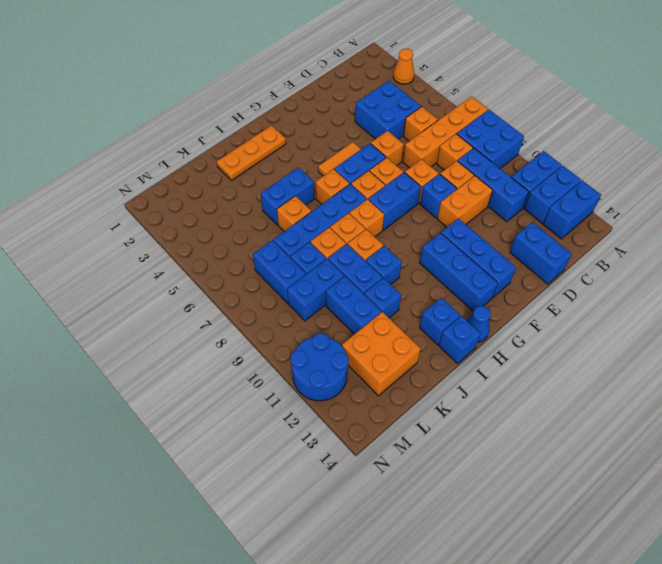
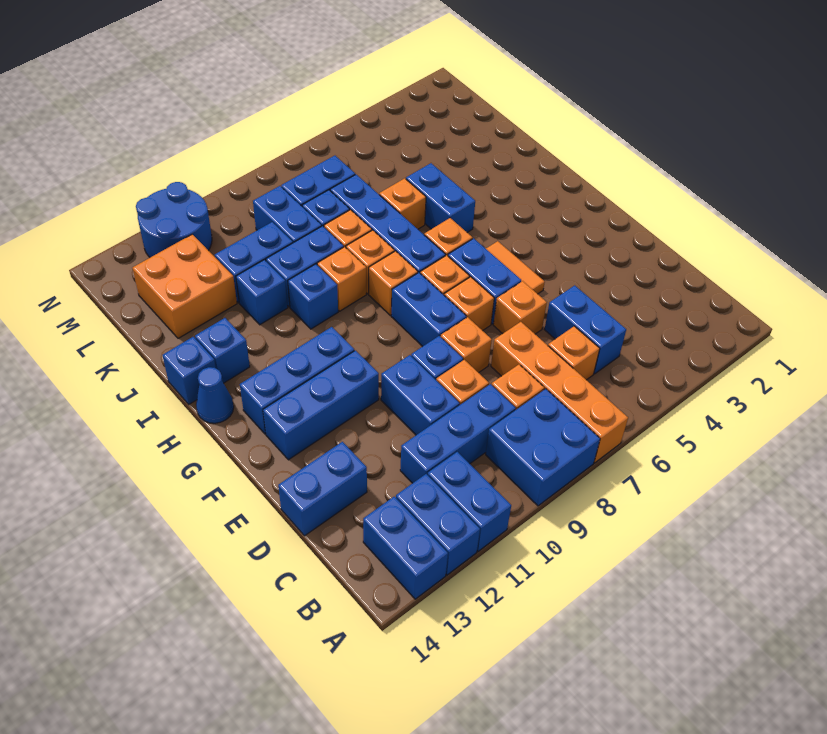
orange 1x1 cone [393,49,414,84] -> none
blue 2x2 brick [355,81,421,139] -> blue 1x2 brick [545,285,626,374]
orange 1x2 brick [437,176,493,227] -> blue 1x2 brick [381,355,460,435]
orange 1x3 plate [217,125,286,180] -> none

